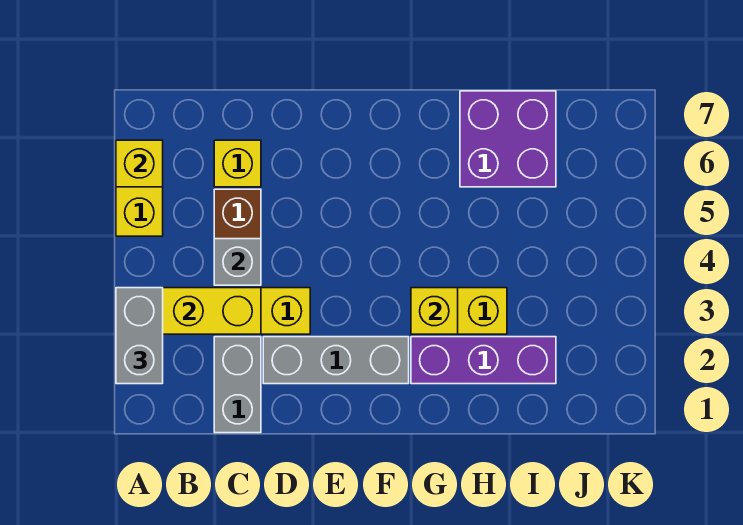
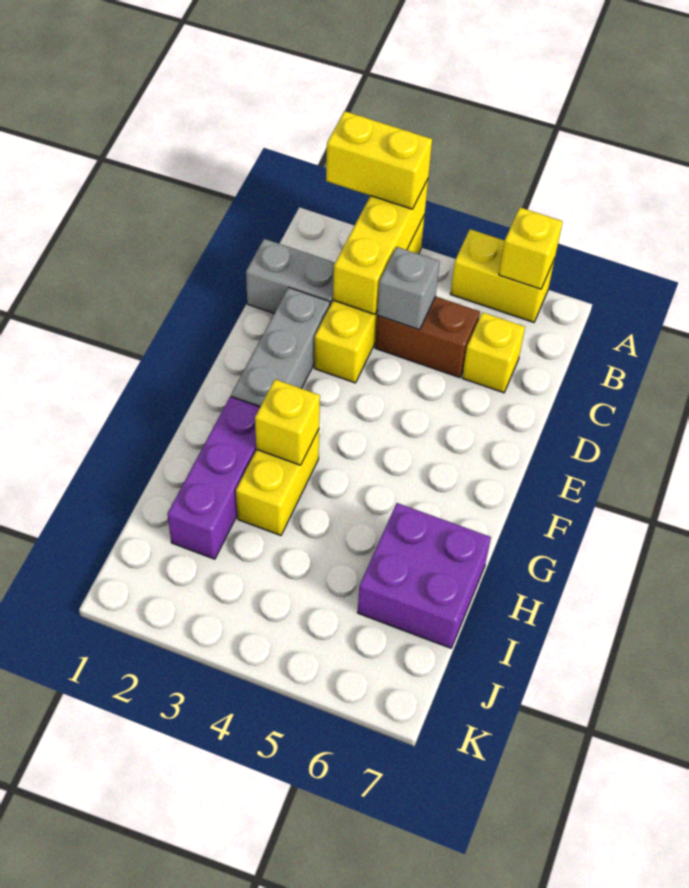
grey 1x2 brick [116,288,163,384] -> yellow 1x2 brick [326,111,432,209]

